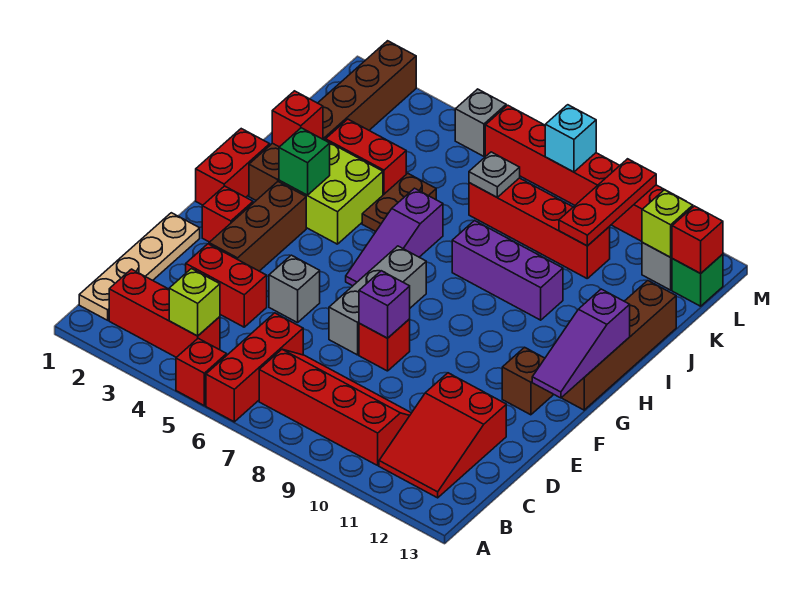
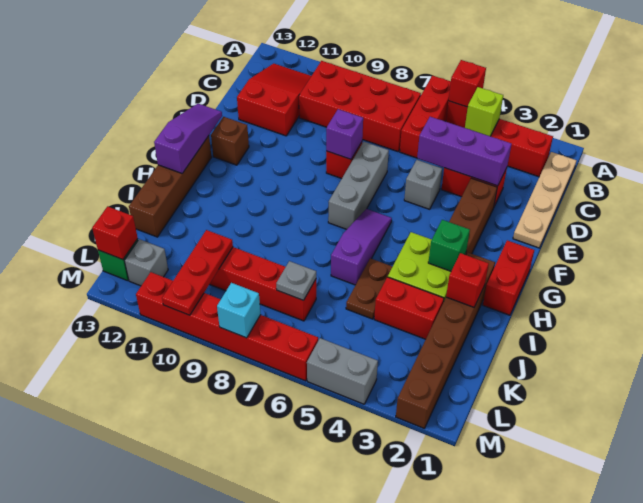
red 2x4 slope [259,349,411,465] -> red 2x4 brick [299,61,421,152]
red 1x1 brick [202,186,253,242] -> red 1x1 brick moved to [449,60,486,107]
purple 1x3 brick [452,221,563,320] -> purple 1x3 brick moved to [417,117,511,186]
lime 1x1 brick [642,190,693,257] -> none
grey 1x1 brick [455,89,506,156] -> grey 1x2 brick [307,338,378,404]

